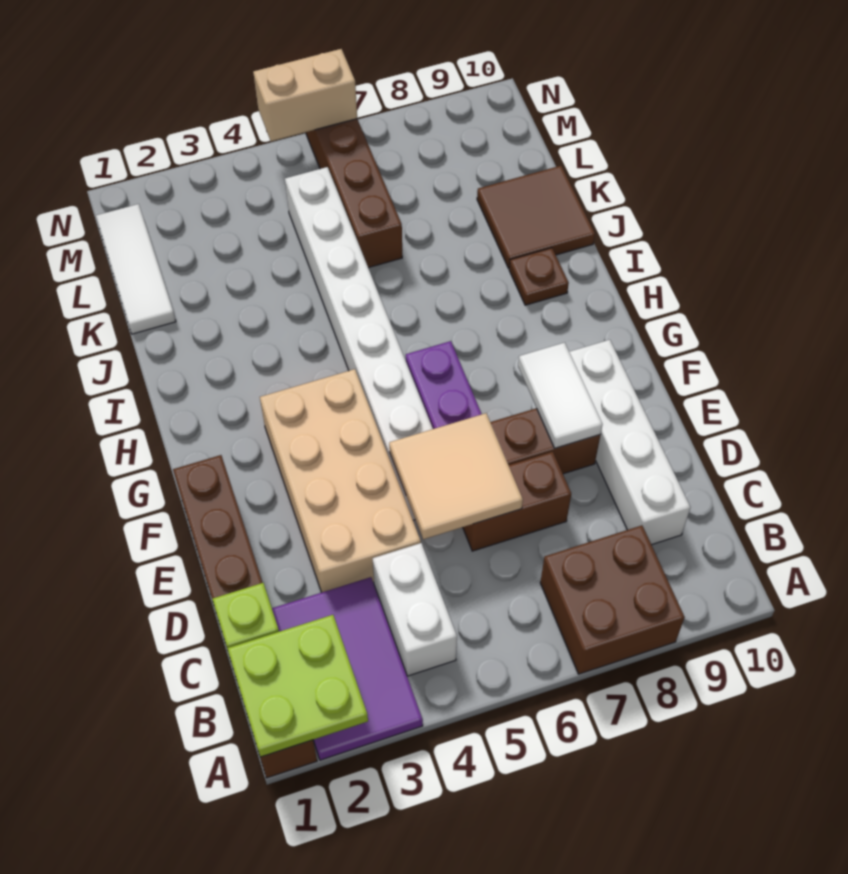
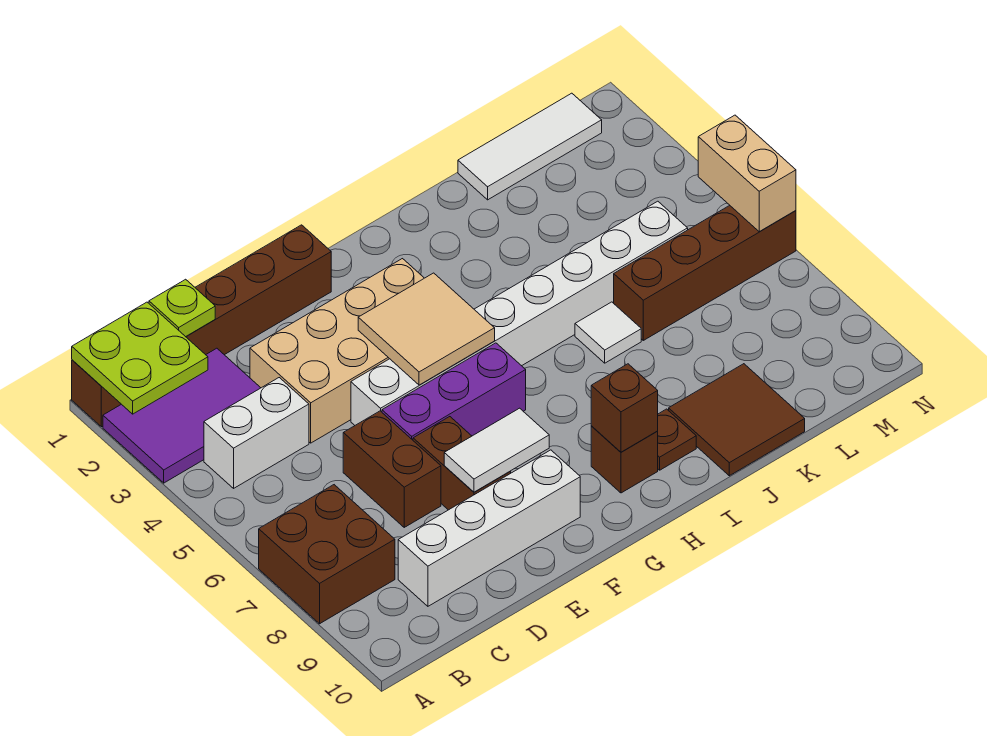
tan 2x2 tile [389,413,523,539] -> tan 2x2 tile moved to [358,273,495,385]
none -> brown 1x1 brick [591,426,658,493]
none -> brown 1x1 brick [591,364,658,452]
none -> white 1x1 tile [575,302,641,363]

